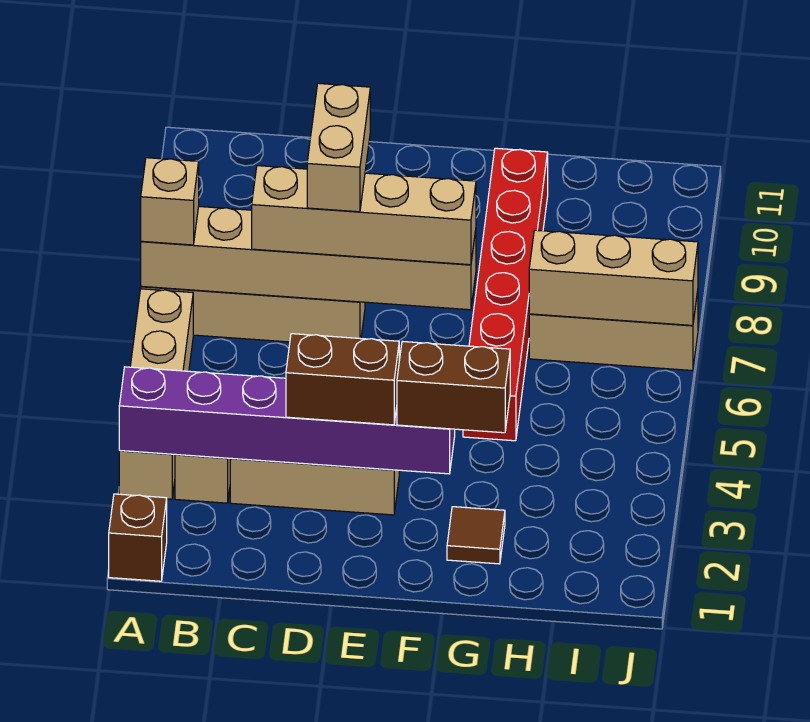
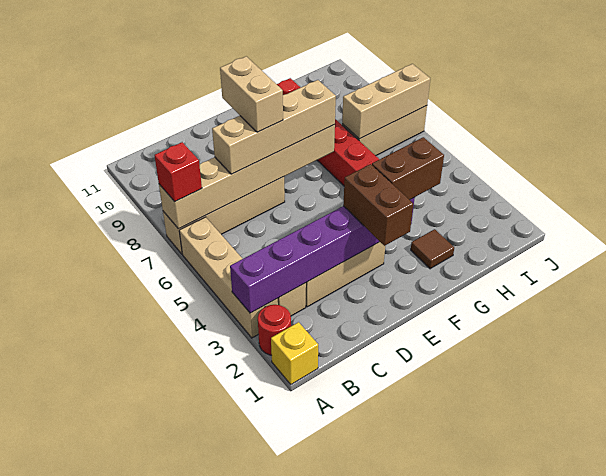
brown 1x1 brick [109,494,167,581] -> yellow 1x1 brick [271,322,318,384]
none -> red 1x1 round brick [258,305,291,355]
tan 1x1 brick [141,158,199,245] -> red 1x1 brick [154,142,202,202]
brown 1x2 brick [286,334,399,425] -> brown 1x2 brick turned to [343,164,413,246]

